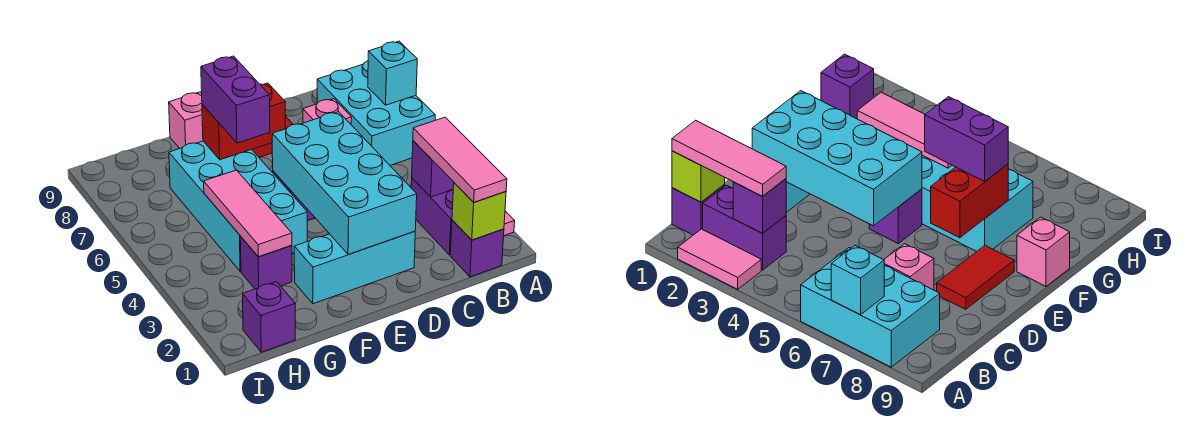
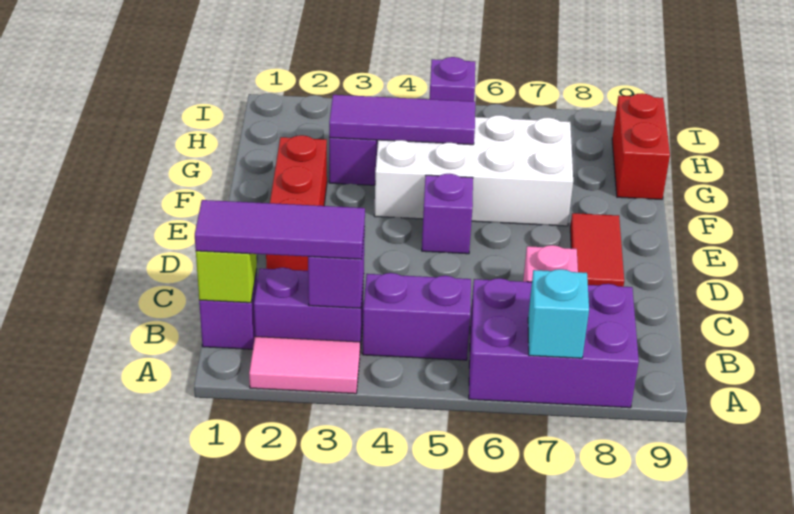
cyan 2x3 brick [317,61,435,165] -> purple 2x3 brick [469,278,639,408]
pink 1x3 tile [413,117,507,202] -> purple 1x3 tile [195,200,365,259]
cyan 1x3 brick [294,231,415,304] -> red 1x3 brick [266,135,327,271]
cyan 2x4 brick [272,112,417,255] -> none
red 1x2 brick [202,83,285,160] -> red 1x2 brick moved to [612,93,670,199]
cyan 2x4 brick [169,141,307,271] -> white 2x4 brick [374,115,573,226]
purple 1x2 brick [201,56,270,143] -> purple 1x2 brick moved to [363,273,471,360]
pink 1x1 brick [169,92,203,148] -> none
pink 1x3 tile [204,170,292,257] -> purple 1x3 tile [329,95,475,145]
purple 1x1 brick [243,282,295,352] -> purple 1x1 brick moved to [430,57,475,101]

